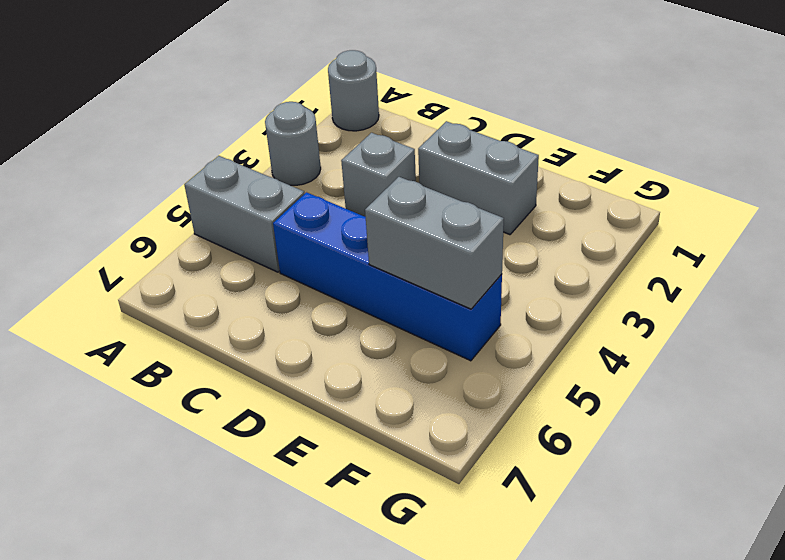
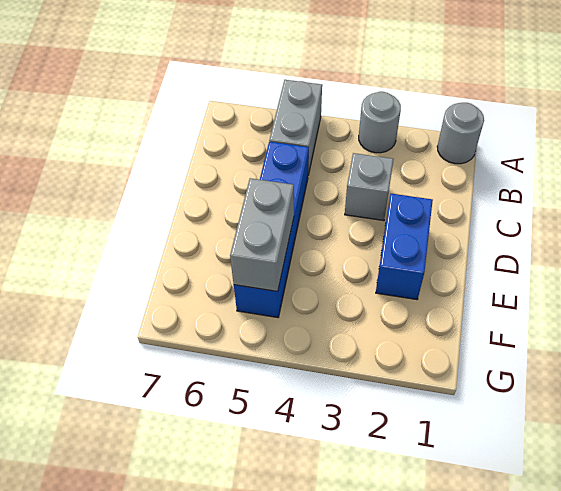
grey 1x2 brick [418,121,539,235] -> blue 1x2 brick [376,194,433,300]

